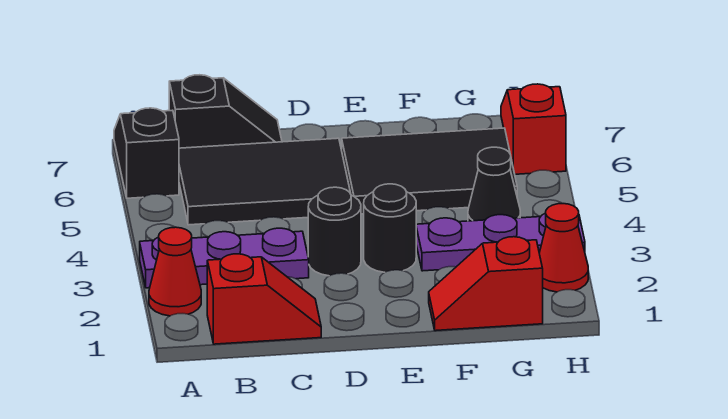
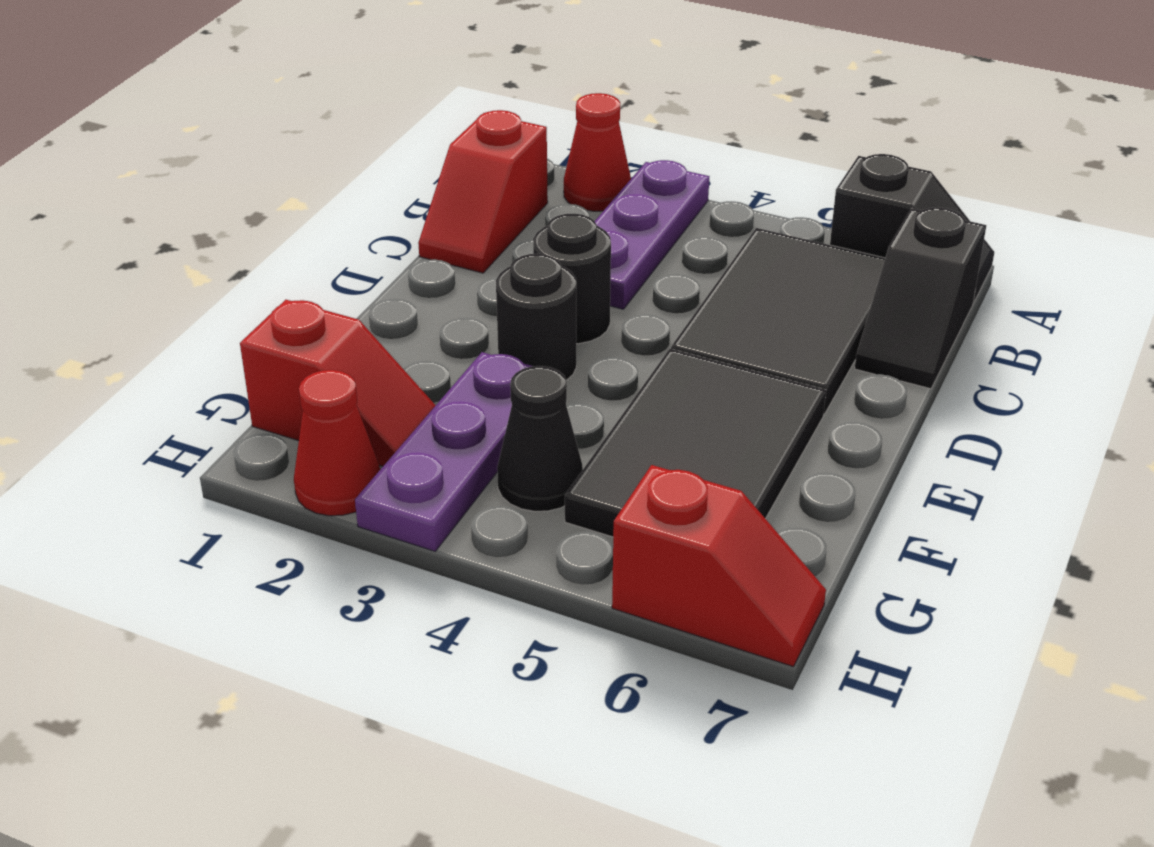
red 1x2 slope [429,237,543,331] -> red 1x2 slope turned to [240,300,436,466]

